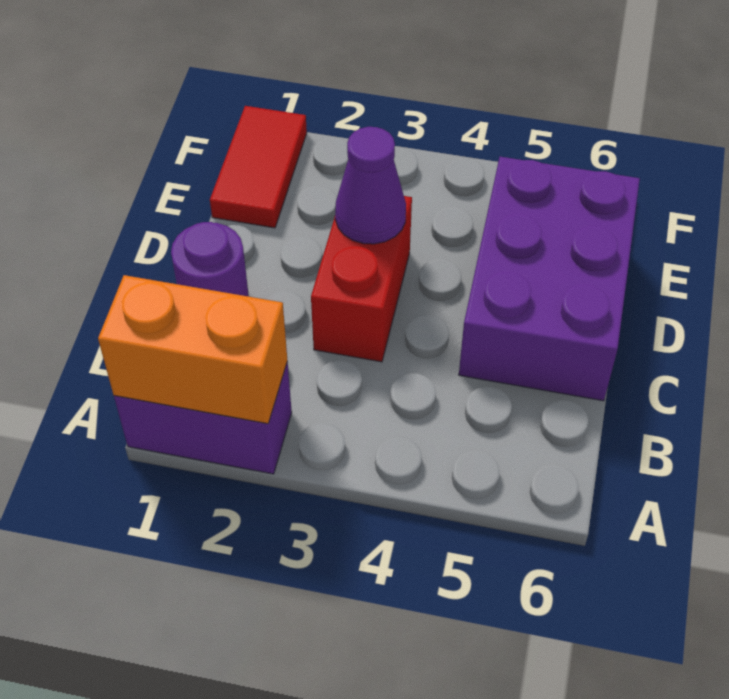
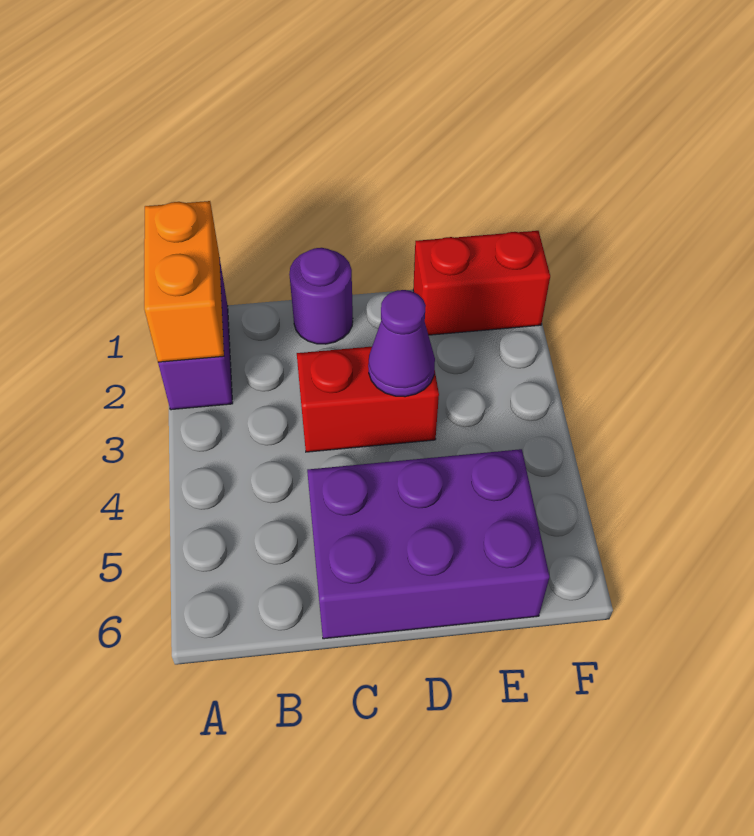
red 1x2 tile [210,106,307,228] -> red 1x2 brick [413,231,550,335]

